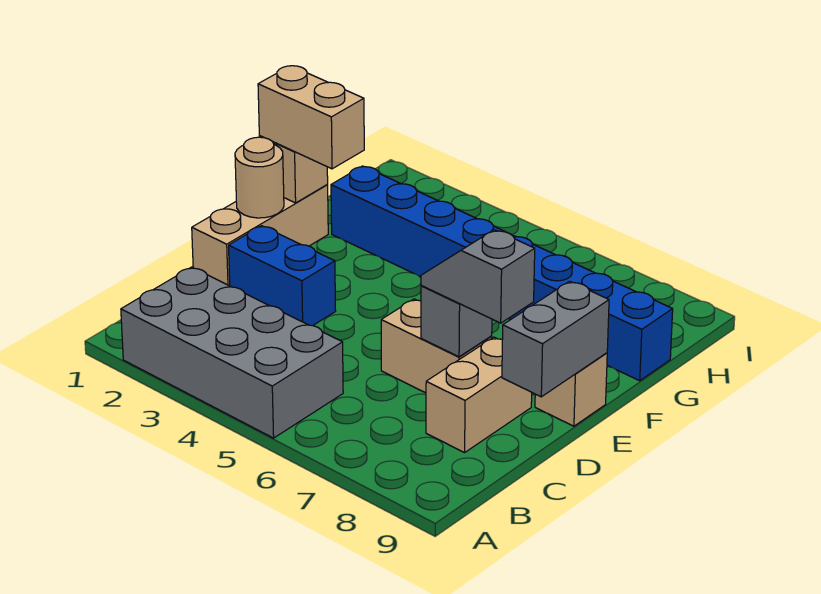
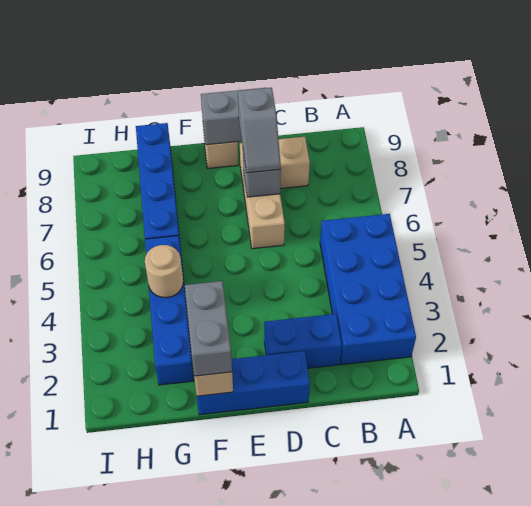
grey 2x4 brick [121,267,343,438] -> blue 2x4 brick [320,214,416,365]
tan 1x3 brick [192,185,328,286] -> blue 1x3 brick [197,351,310,415]
blue 1x2 brick [229,226,336,326] -> blue 1x2 brick turned to [264,314,342,368]
tan 1x1 round brick [235,137,284,218] -> tan 1x1 round brick moved to [145,245,183,298]
tan 1x2 brick [258,66,364,169] -> grey 1x2 brick [185,281,232,376]

